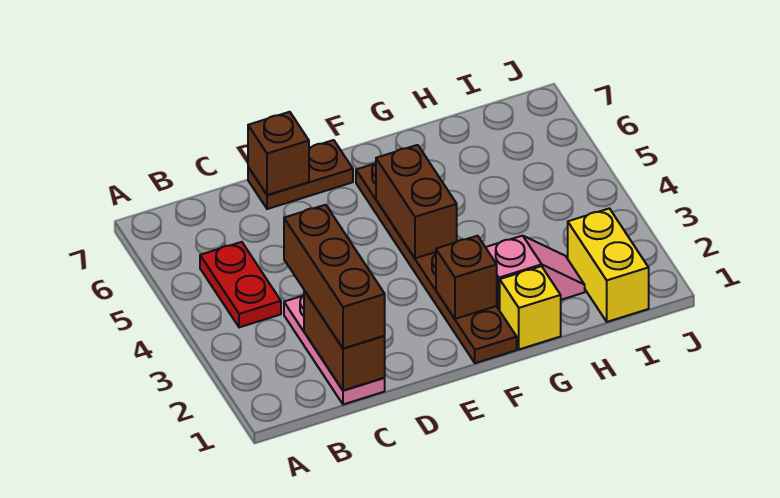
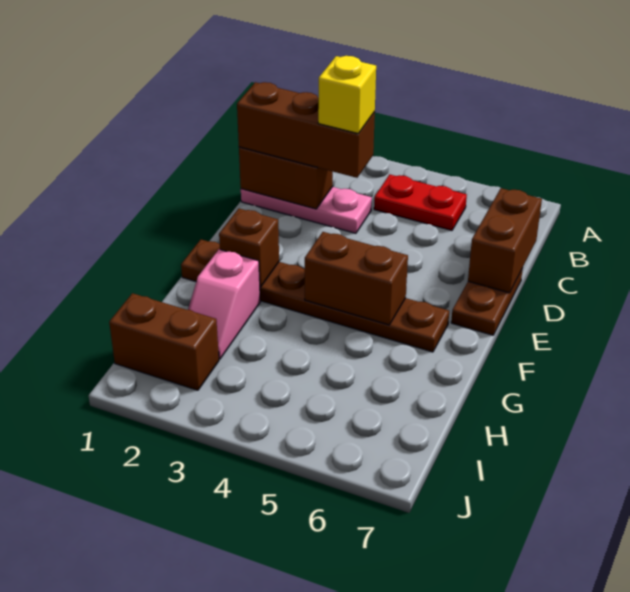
brown 1x1 brick [248,112,309,195] -> brown 1x2 brick [468,188,542,293]
yellow 1x1 brick [500,266,561,349] -> yellow 1x1 brick moved to [318,56,376,134]
yellow 1x2 brick [568,208,649,322] -> brown 1x2 brick [109,293,219,390]

